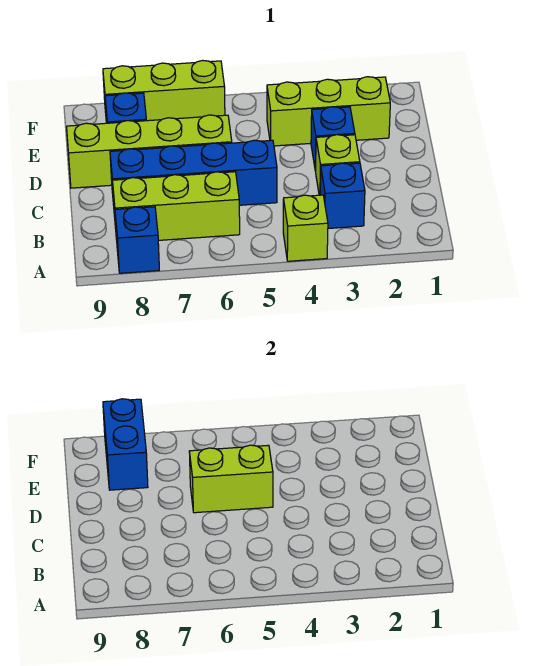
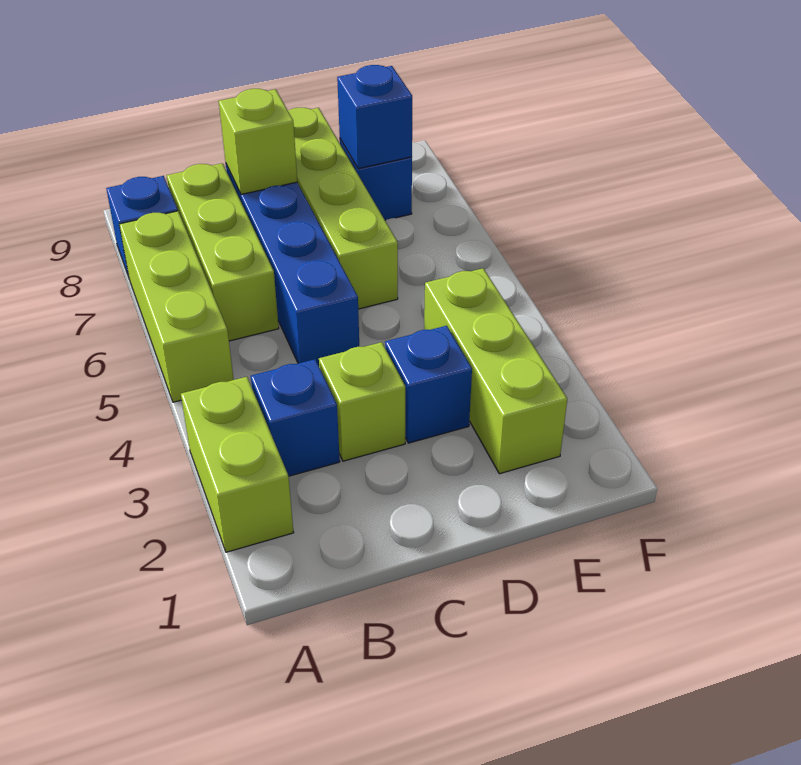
lime 1x1 brick [283,195,328,261] -> lime 1x1 brick moved to [219,89,297,194]
lime 1x2 brick [189,445,273,513] -> lime 1x2 brick moved to [181,377,294,552]
blue 1x2 brick [103,399,148,490] -> blue 1x1 brick [337,65,412,169]
lime 1x3 brick [103,60,225,123] -> lime 1x3 brick moved to [119,211,234,402]

